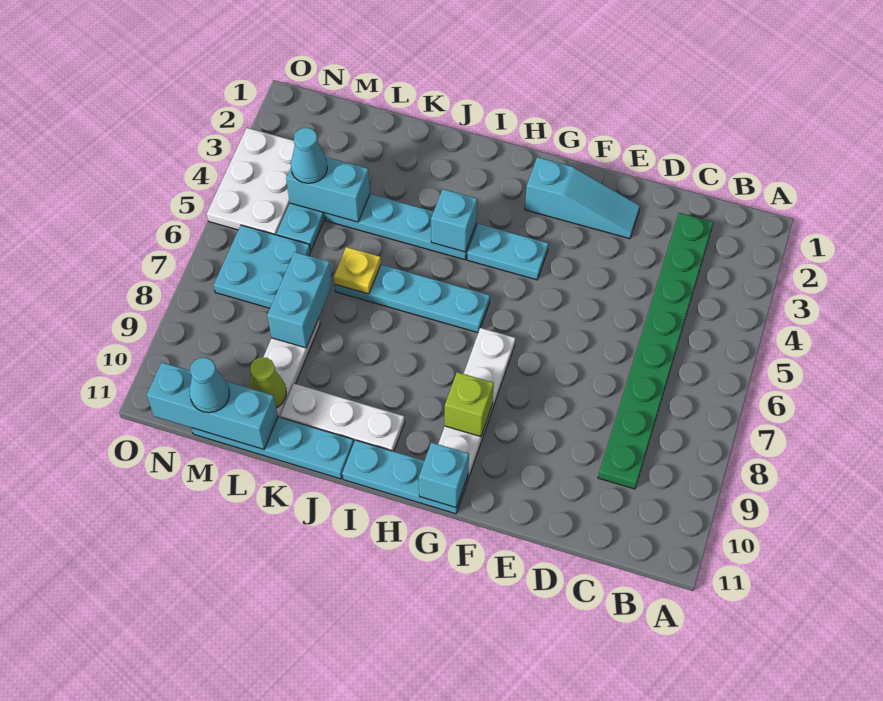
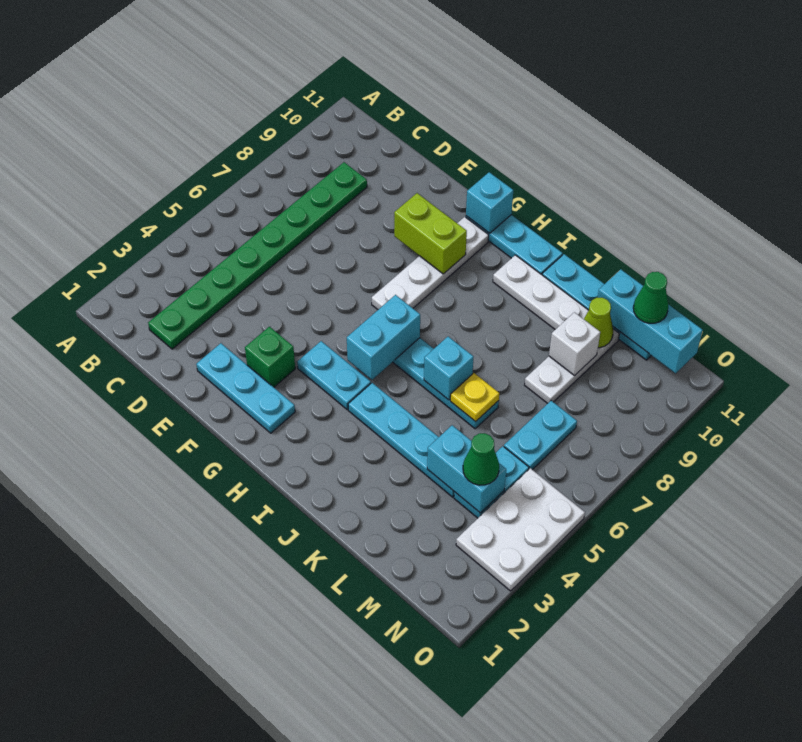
cyan 1x3 slope [525,157,640,239] -> cyan 1x3 plate [196,343,295,433]
none -> green 1x1 brick [245,327,295,387]
lime 1x1 brick [445,372,494,437] -> lime 1x2 brick [394,193,467,274]
cyan 1x1 brick [431,189,477,252] -> cyan 1x1 brick moved to [424,337,473,400]
cyan 1x2 brick [267,252,332,348] -> cyan 1x2 brick moved to [347,295,420,380]
none -> white 1x1 brick [549,312,600,376]
cyan 1x1 cone [291,128,327,183] -> green 1x1 cone [463,433,499,485]
cyan 2x2 plate [214,225,311,308] -> cyan 1x2 plate [504,401,577,470]
cyan 1x1 cone [189,358,229,413] -> green 1x1 cone [633,272,668,323]

